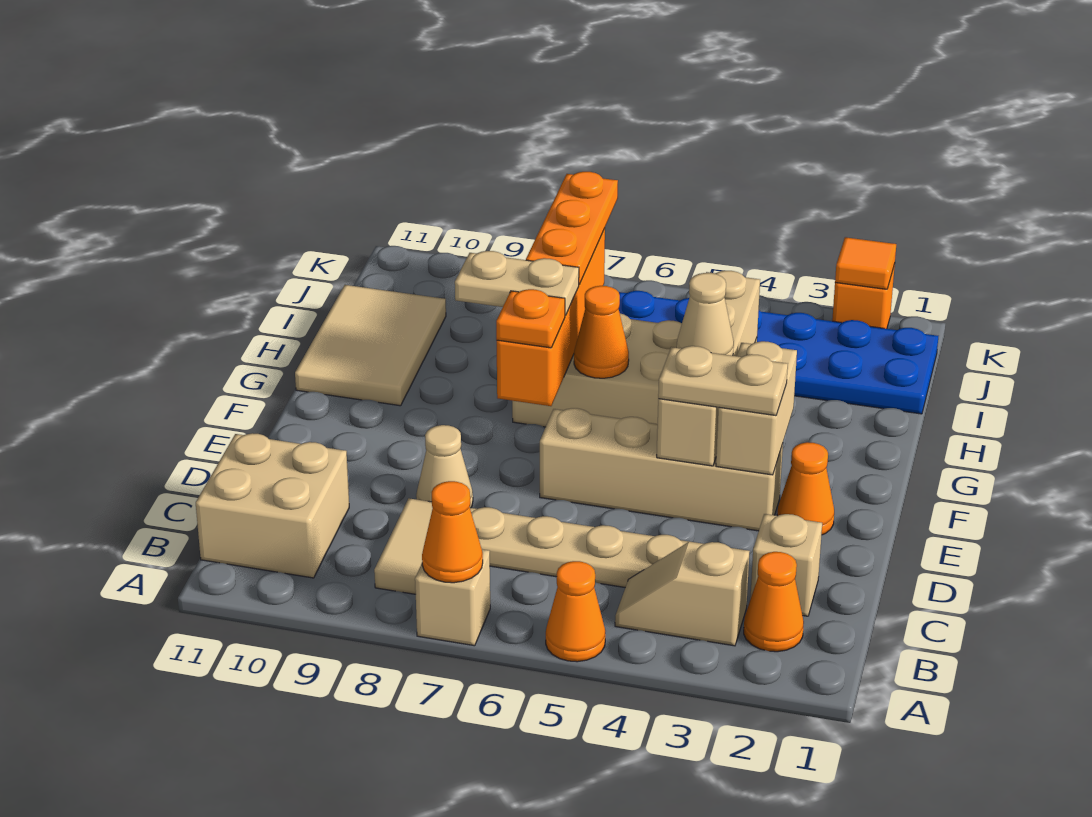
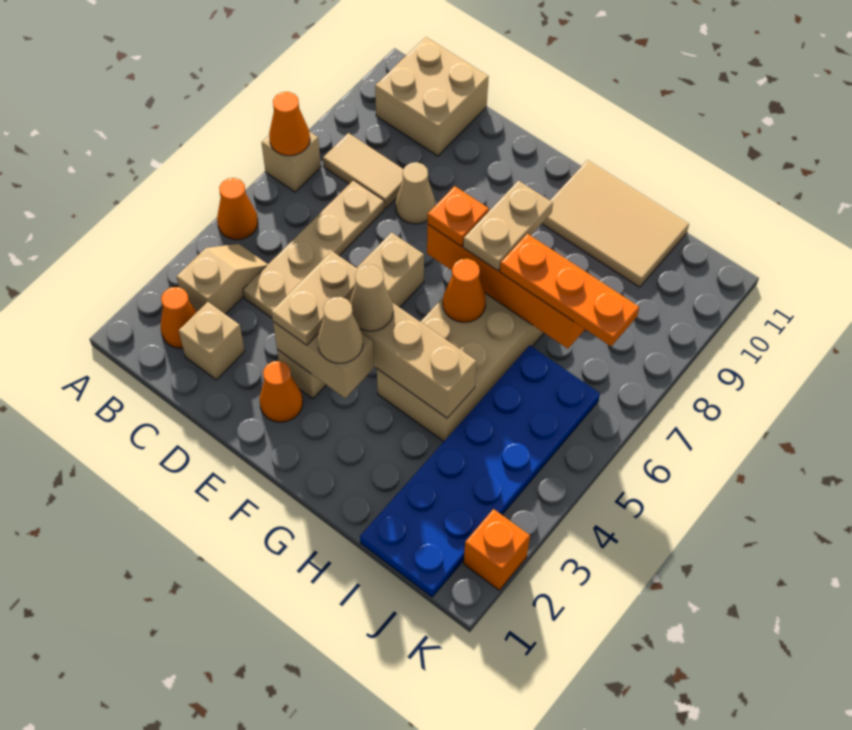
none -> tan 1x1 cone [317,297,363,363]
orange 1x1 tile [835,237,896,289] -> none

